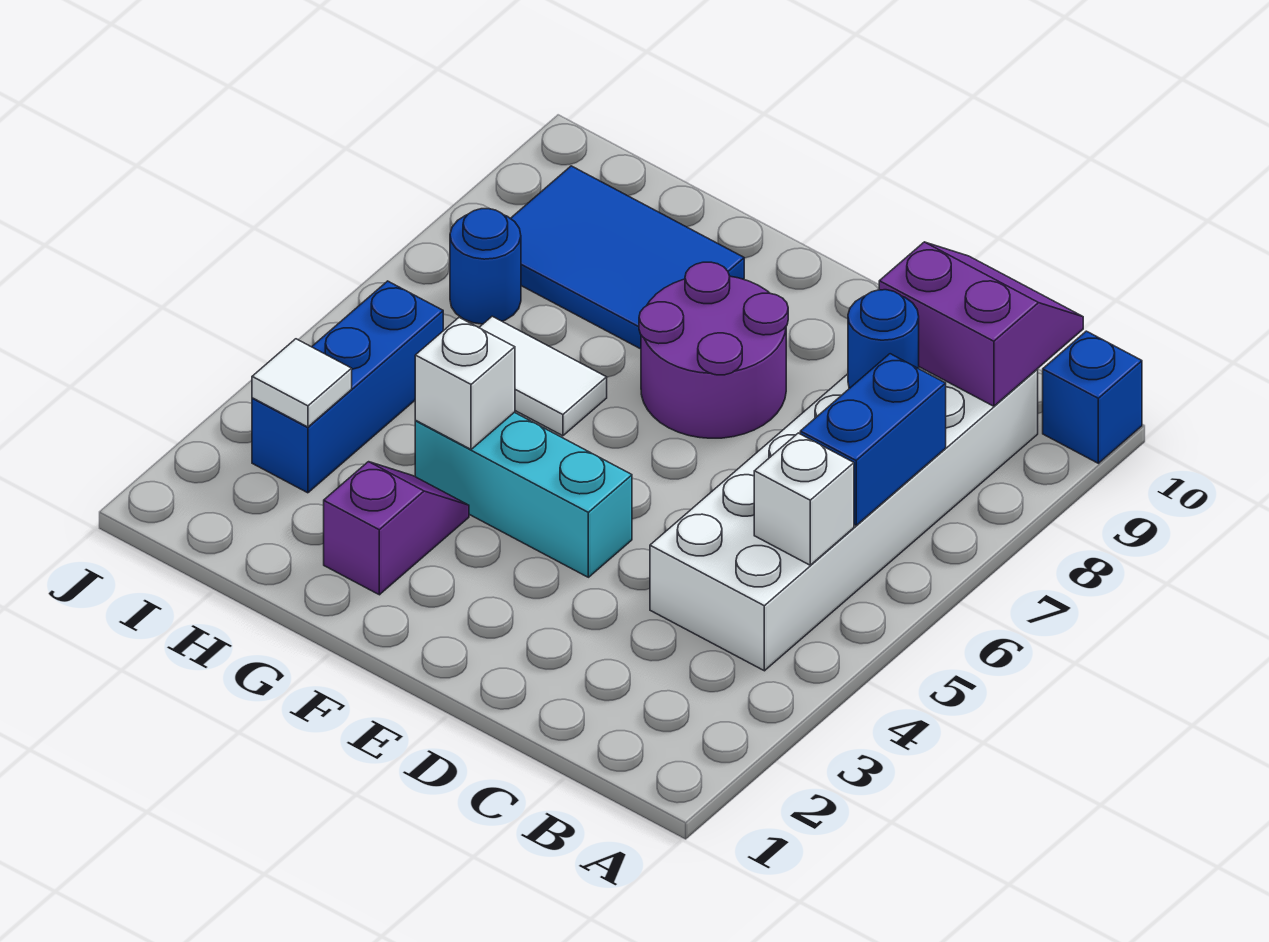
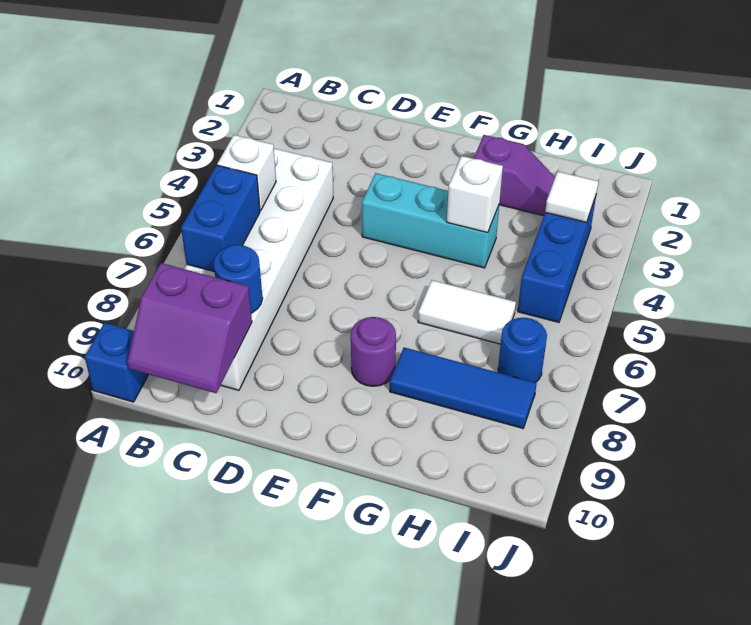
purple 2x2 round brick [639,262,788,438] -> purple 1x1 round brick [351,317,396,386]
purple 1x2 slope [324,462,469,595] -> purple 1x2 slope turned to [474,135,555,216]
blue 2x3 tile [510,166,744,349] -> blue 1x3 tile [390,347,537,428]

